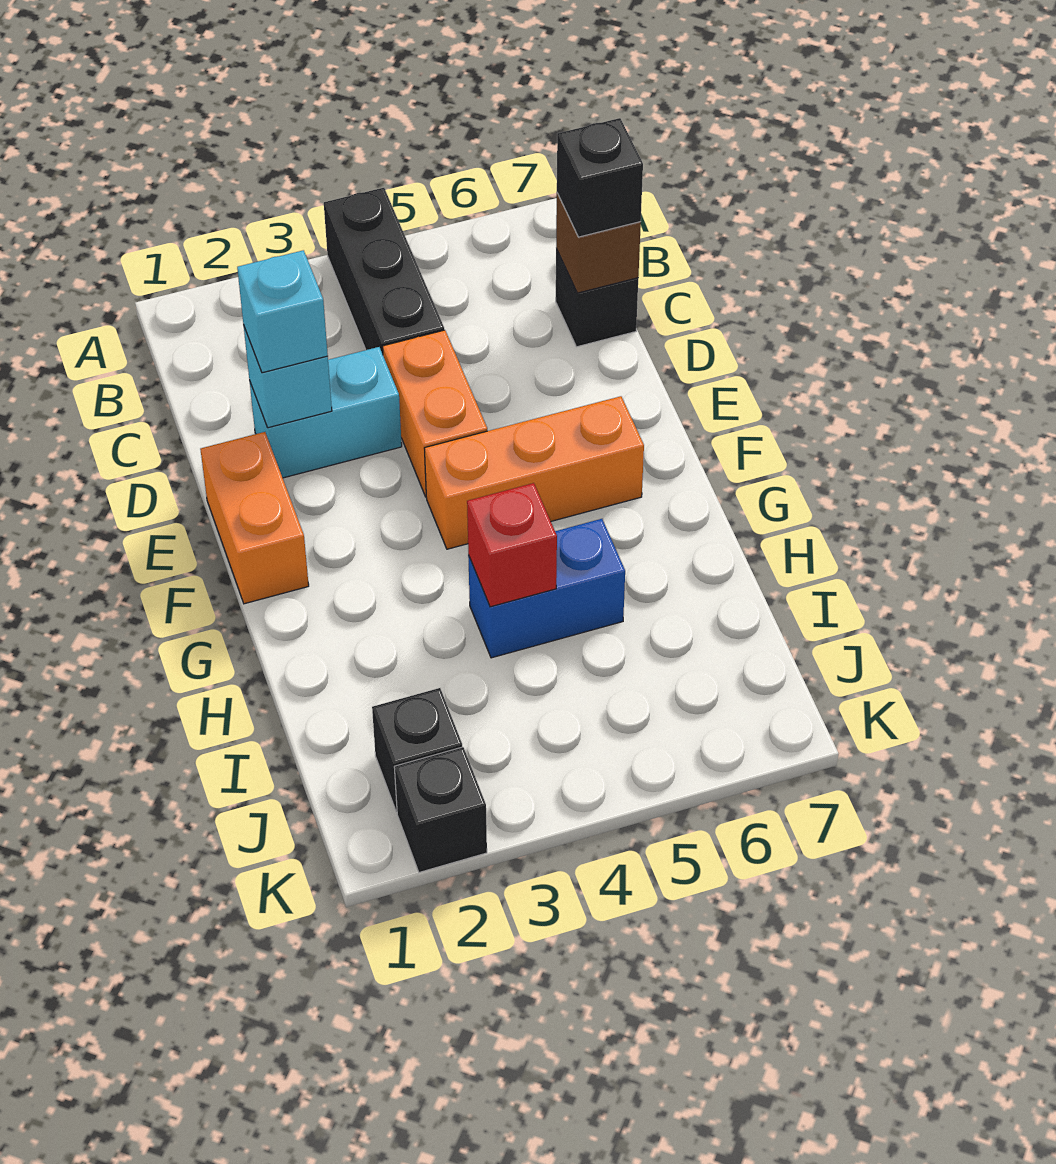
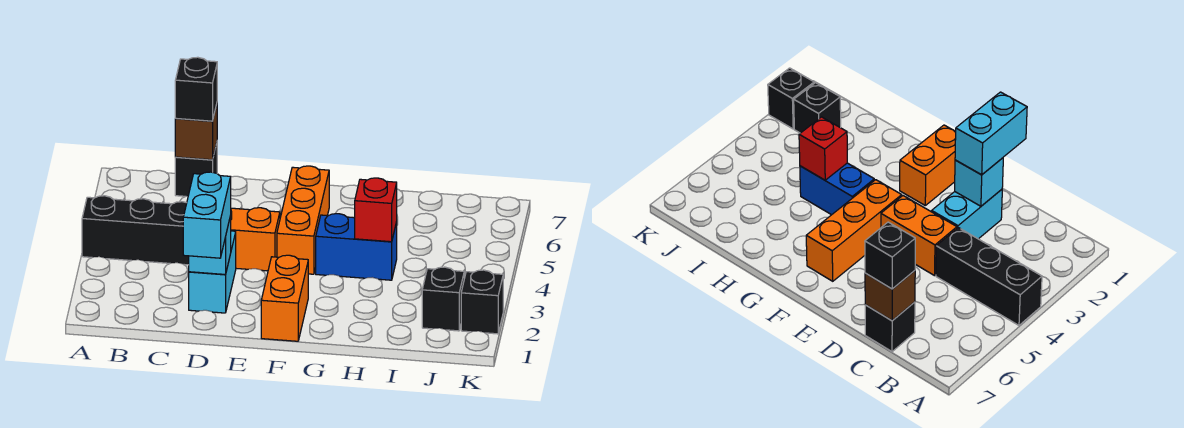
cyan 1x1 brick [237,250,328,373] -> cyan 1x2 brick [183,172,231,258]
orange 1x2 brick [200,432,309,604] -> orange 1x2 brick turned to [261,255,308,341]
blue 1x2 brick [468,519,625,658] -> blue 1x2 brick turned to [316,214,397,280]

